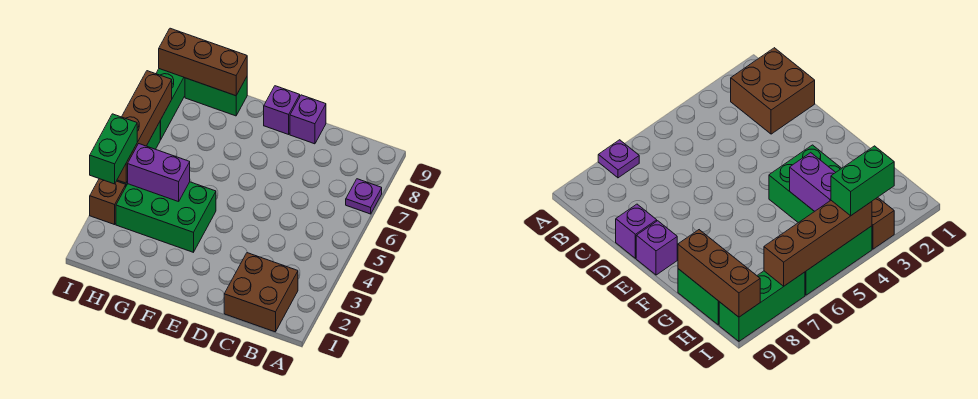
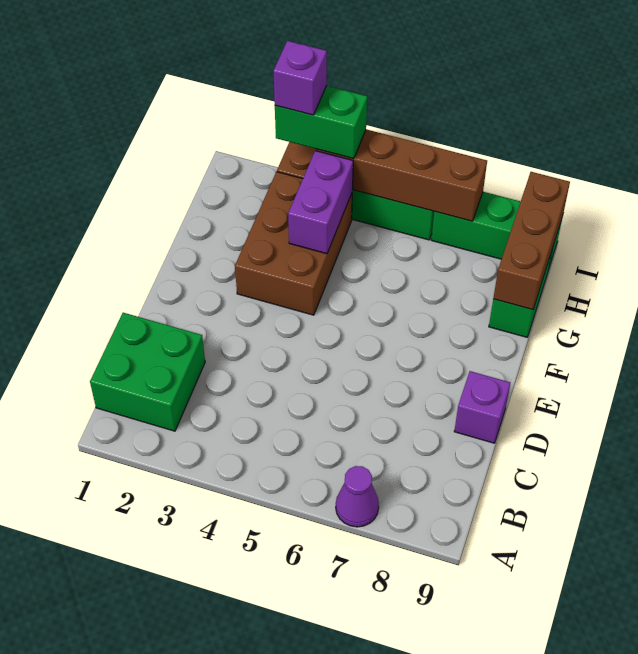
purple 1x1 plate [346,179,382,214] -> purple 1x1 cone [336,466,379,527]
brown 2x2 brick [224,253,298,332] -> green 2x2 brick [90,313,205,431]
purple 1x1 brick [264,86,300,134] -> purple 1x1 brick moved to [273,41,327,115]
green 2x3 brick [116,182,216,252] -> brown 2x3 brick [235,172,352,315]

